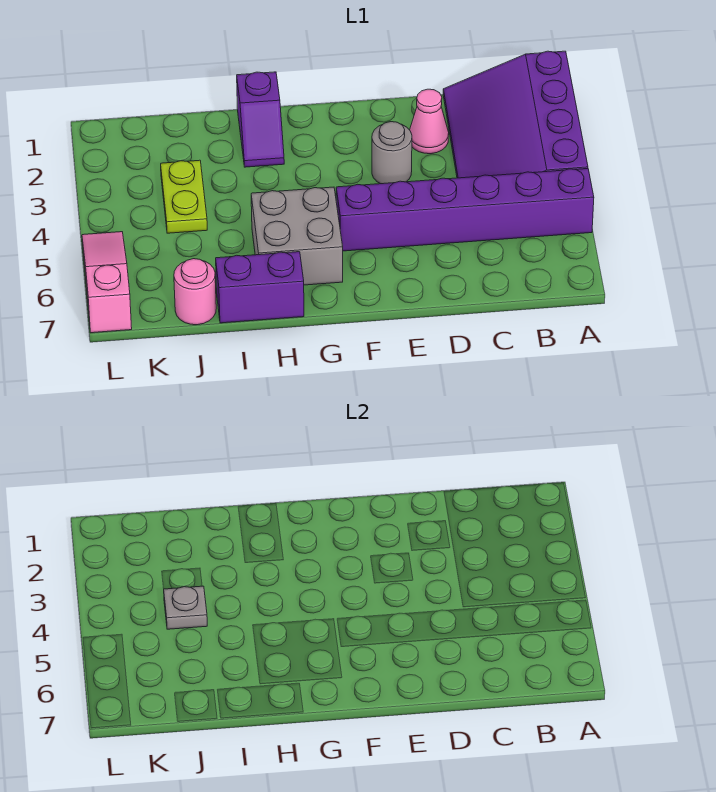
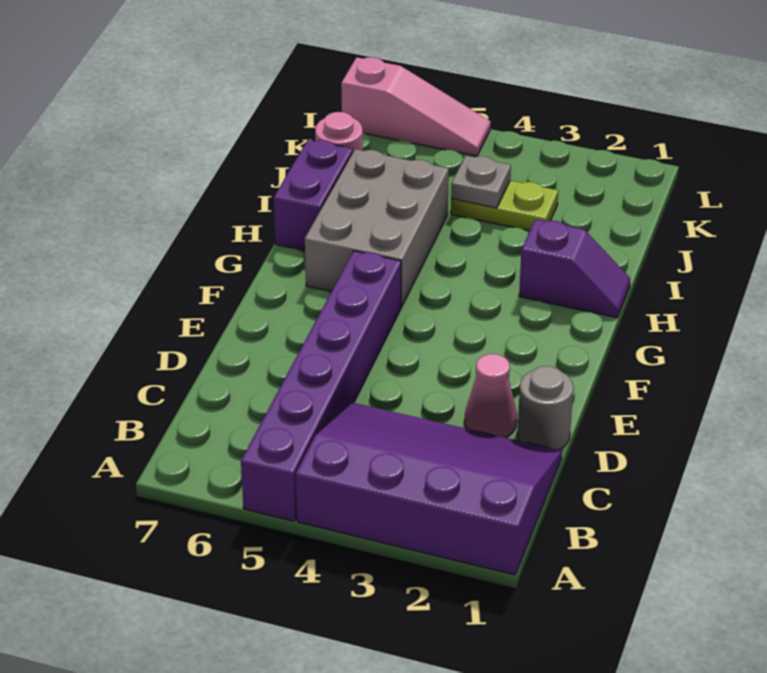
grey 1x1 round brick [372,122,412,184] -> grey 1x1 round brick moved to [517,366,573,450]
grey 2x2 brick [251,187,343,285] -> grey 2x3 brick [305,149,449,307]
purple 1x2 slope [237,72,284,167] -> purple 1x2 slope turned to [519,219,631,318]

